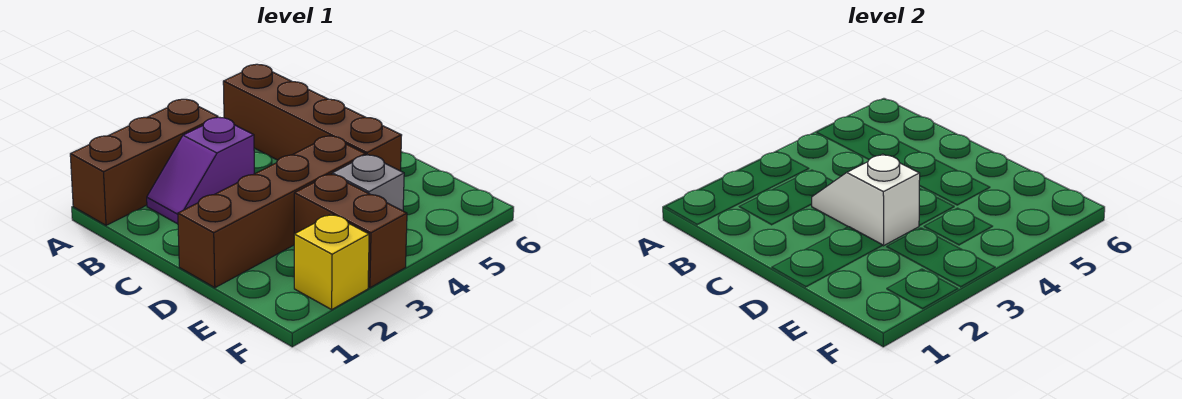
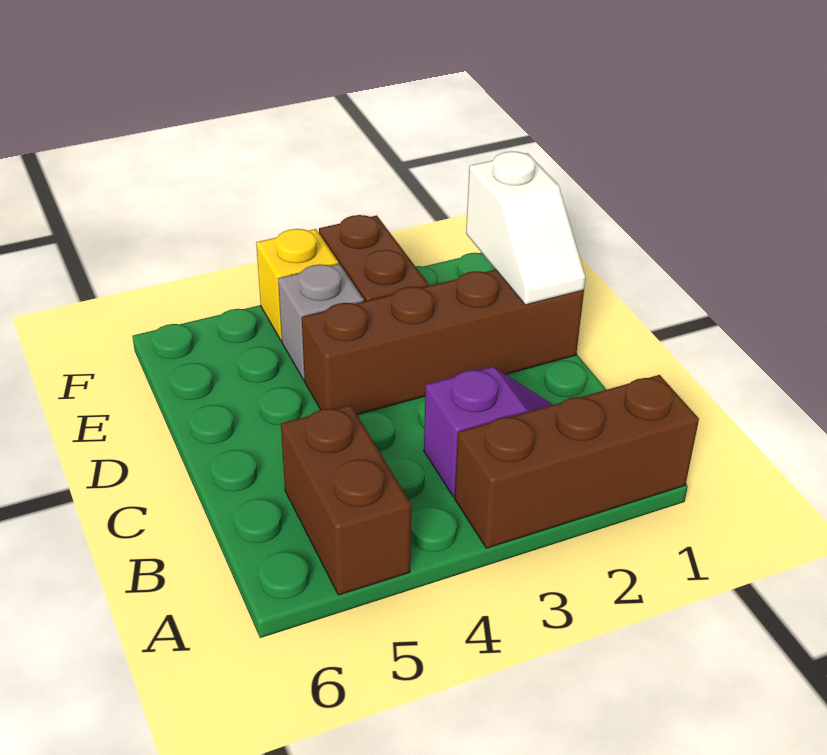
brown 1x4 brick [223,64,402,171] -> brown 1x2 brick [281,405,412,595]
white 1x2 slope [812,154,920,246] -> white 1x2 slope moved to [466,151,586,305]
yellow 1x1 brick [294,214,369,310] -> yellow 1x1 brick moved to [256,229,339,341]

